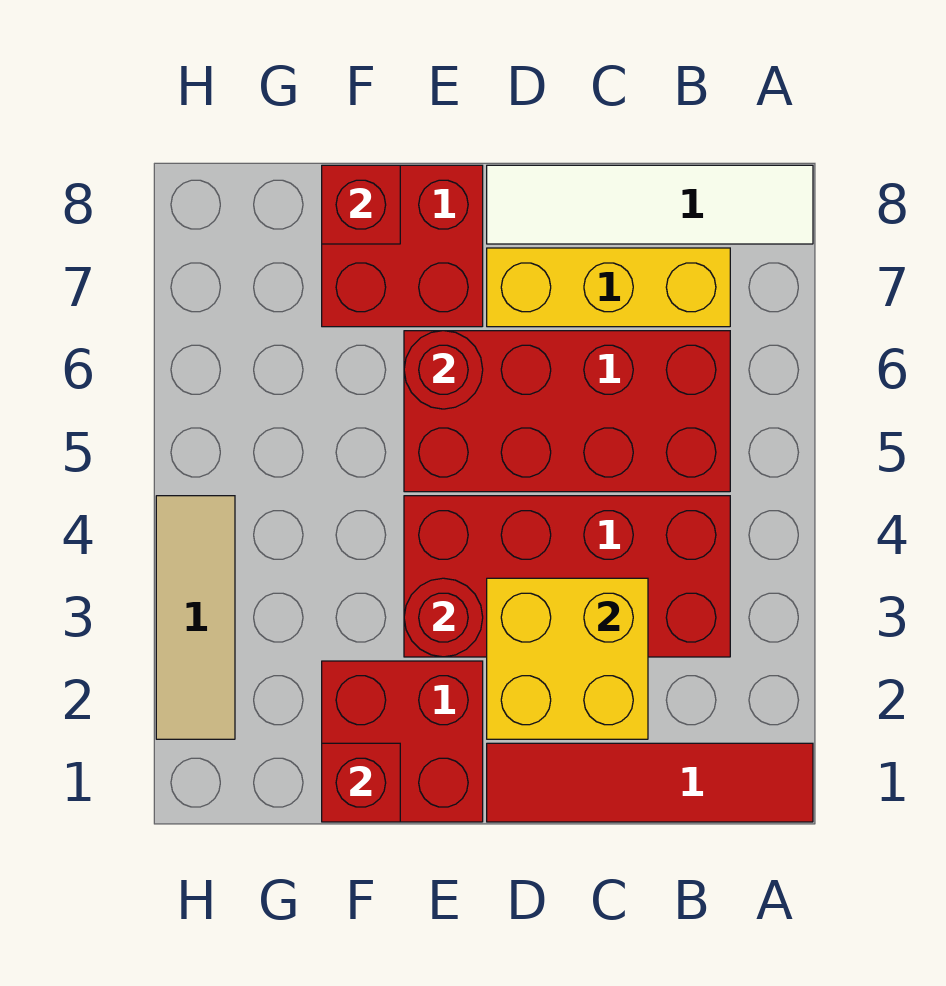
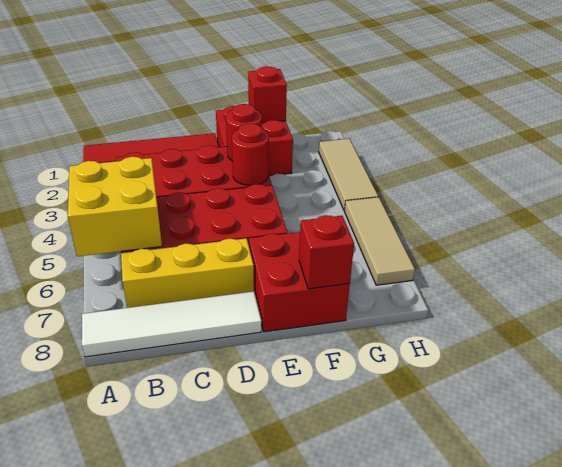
yellow 2x2 brick [487,578,648,739] -> yellow 2x2 brick moved to [68,157,162,256]
red 1x1 round brick [404,331,483,409] -> red 1x1 round brick moved to [232,124,269,185]
none -> tan 1x3 tile [345,197,415,285]

